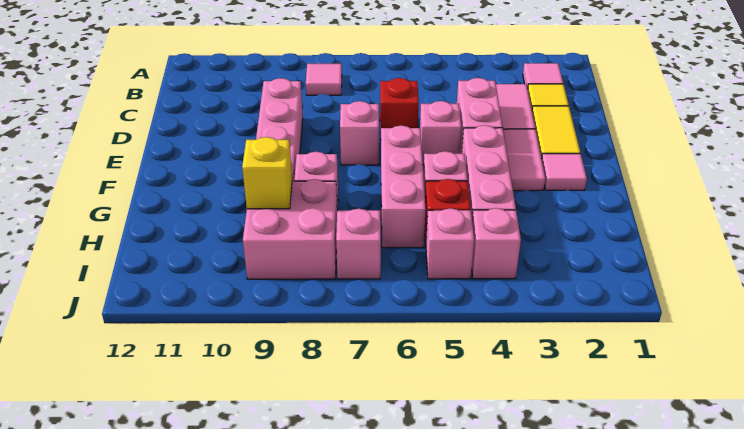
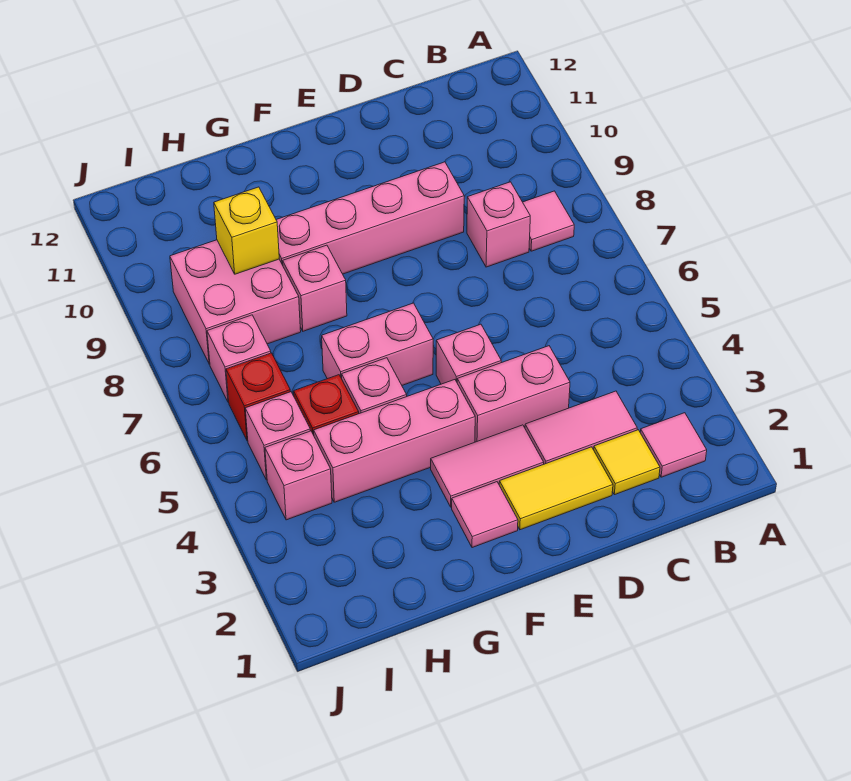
red 1x1 brick [380,78,419,140] -> red 1x1 brick moved to [226,353,290,441]
pink 1x1 brick [340,101,379,165] -> pink 1x1 brick moved to [467,182,530,267]
pink 1x3 brick [381,125,426,248] -> pink 1x2 brick [322,303,433,385]

